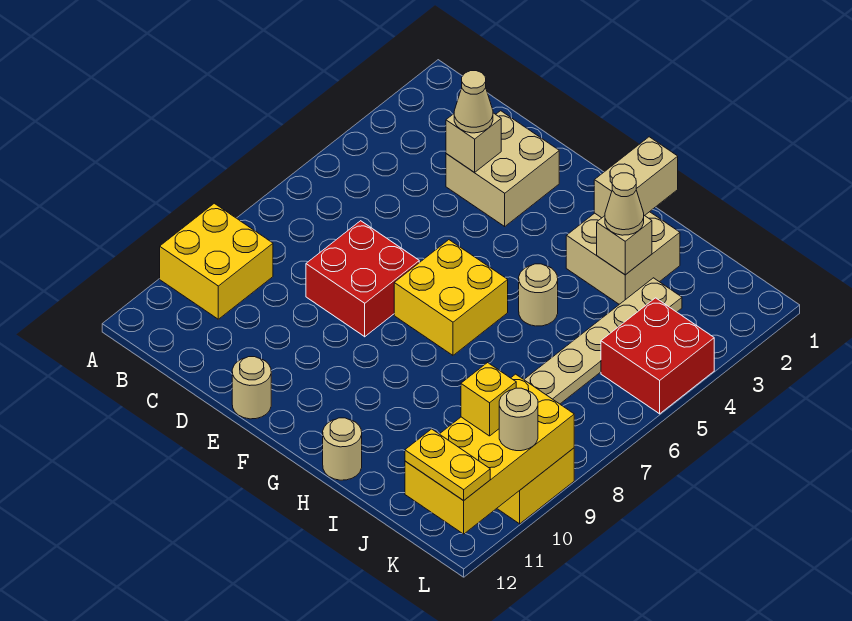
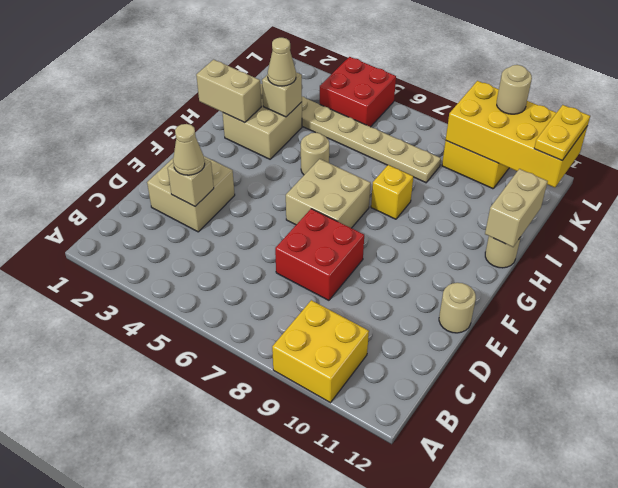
yellow 2x2 brick [394,240,508,355] -> tan 2x2 brick [286,159,371,228]
none -> tan 1x2 brick [485,169,548,247]
yellow 1x1 brick [461,363,516,436] -> yellow 1x1 brick moved to [371,165,413,219]

